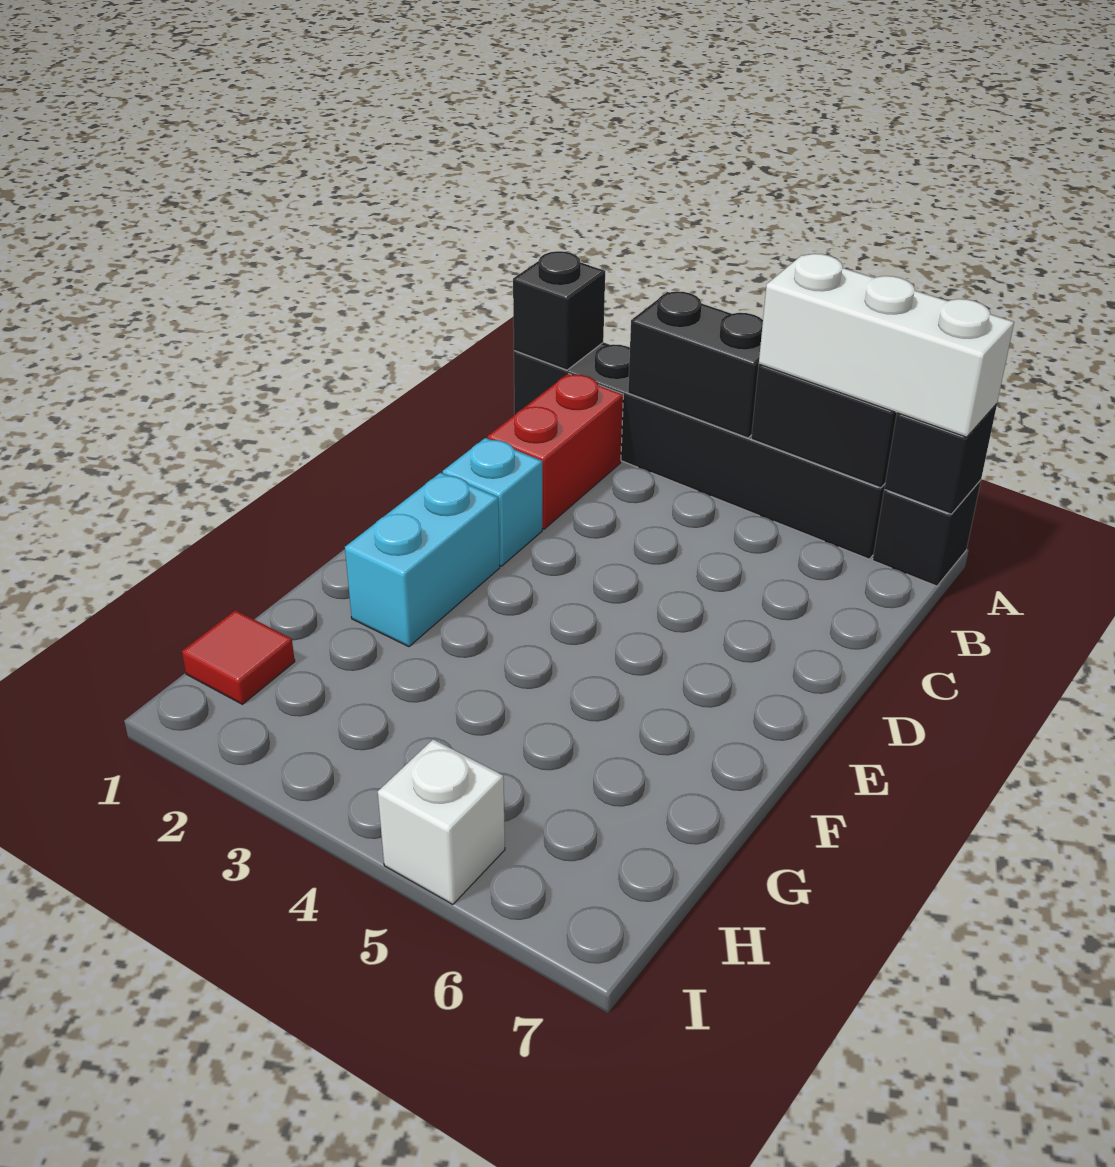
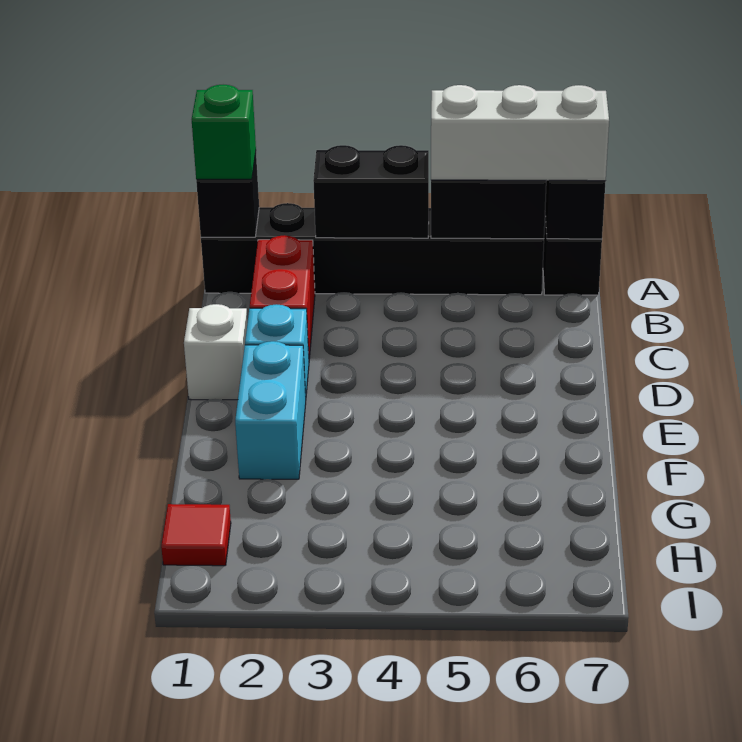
none -> green 1x1 brick [192,85,256,179]
white 1x1 brick [378,739,505,905] -> white 1x1 brick moved to [184,304,247,400]

